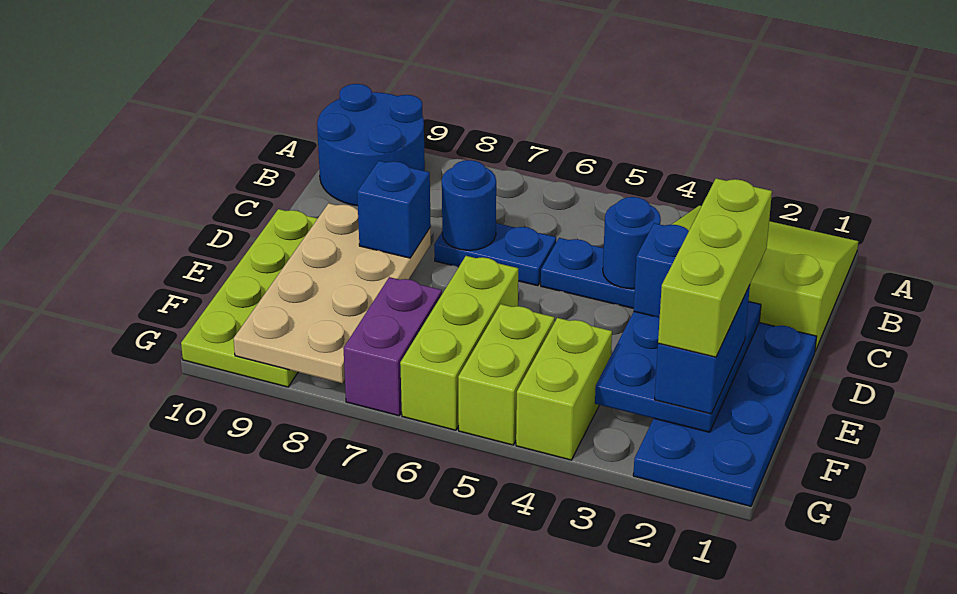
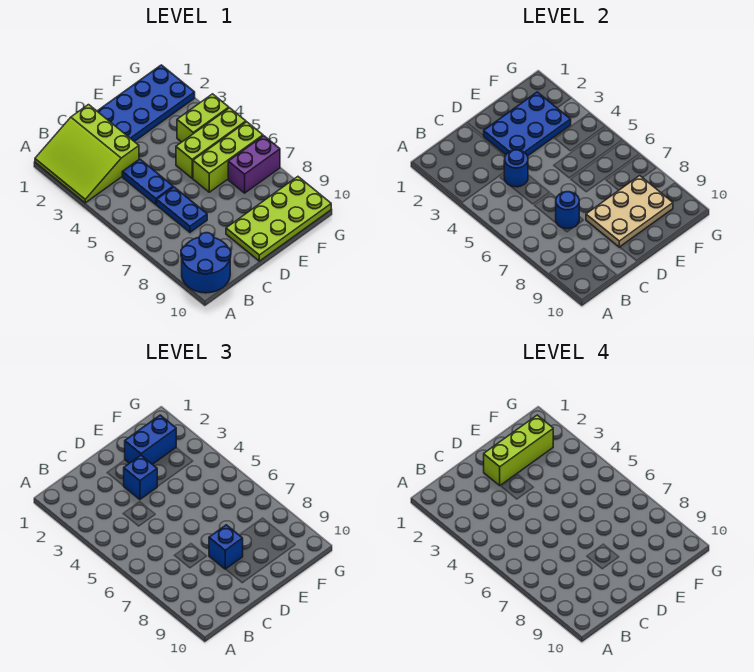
tan 2x4 plate [234,203,431,383] -> tan 2x3 plate [586,176,673,247]
lime 1x2 brick [458,304,555,445] -> lime 1x3 brick [176,108,246,178]

